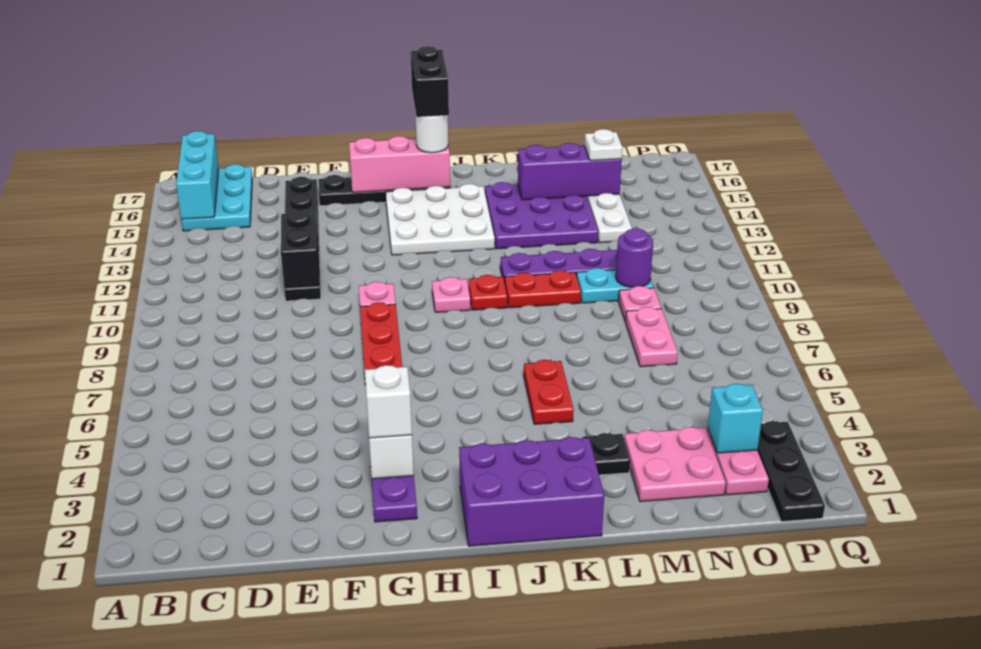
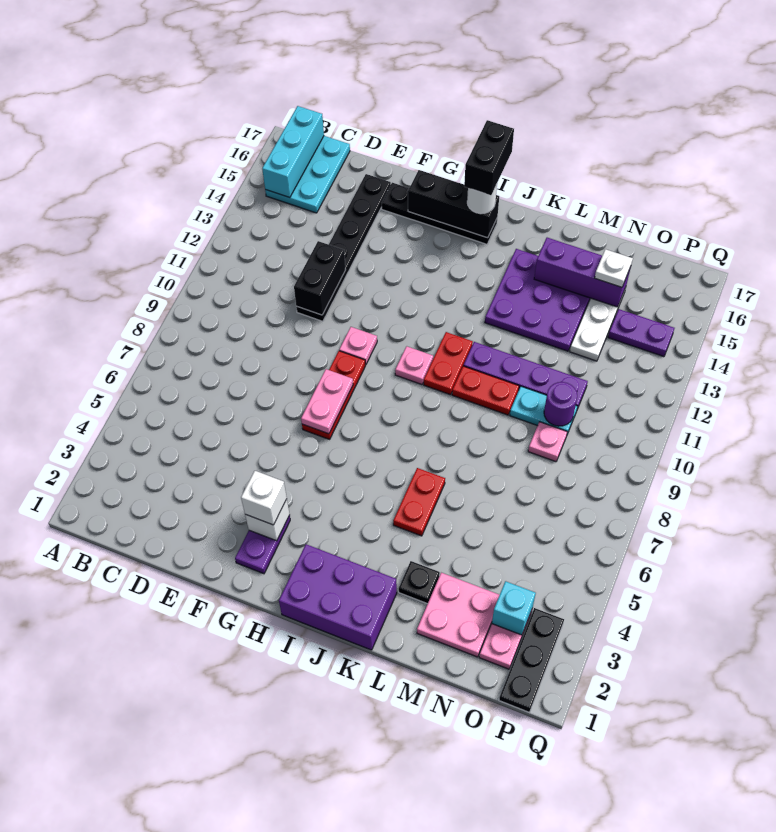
pink 1x3 brick [349,136,450,192] -> black 1x3 brick [408,170,499,238]
white 3x3 plate [386,184,495,255] -> none
red 1x1 plate [469,275,507,310] -> red 1x2 plate [424,332,473,395]
pink 1x2 plate [626,307,678,367] -> pink 1x2 plate moved to [301,369,353,434]
none -> purple 1x2 plate [608,309,674,357]

